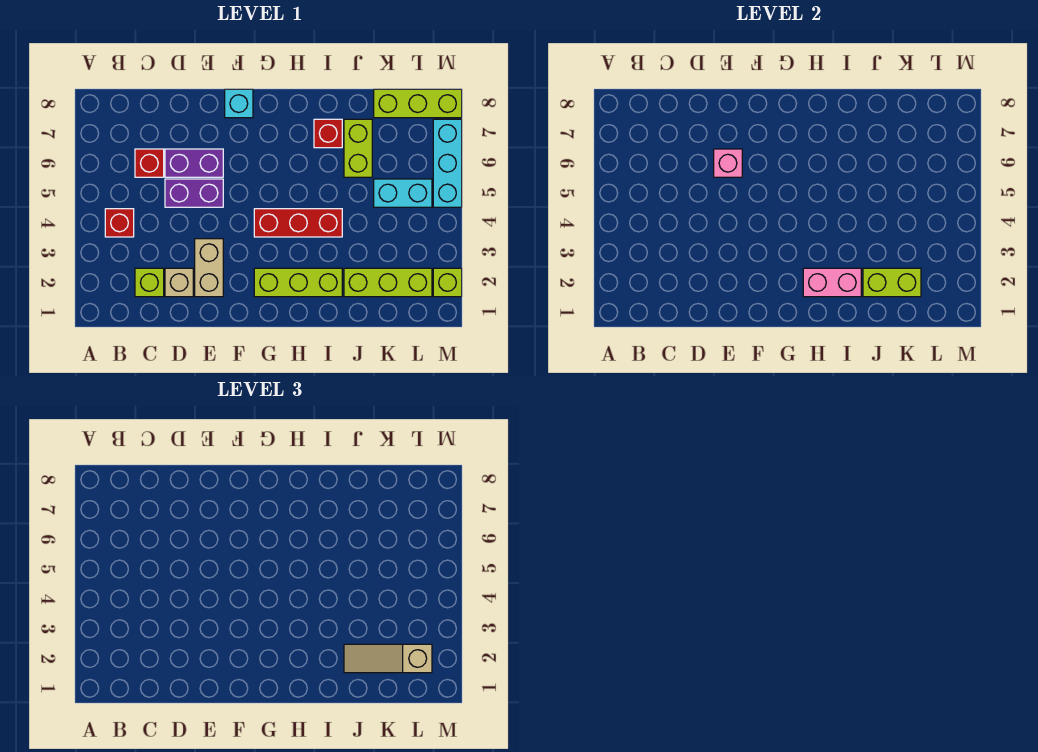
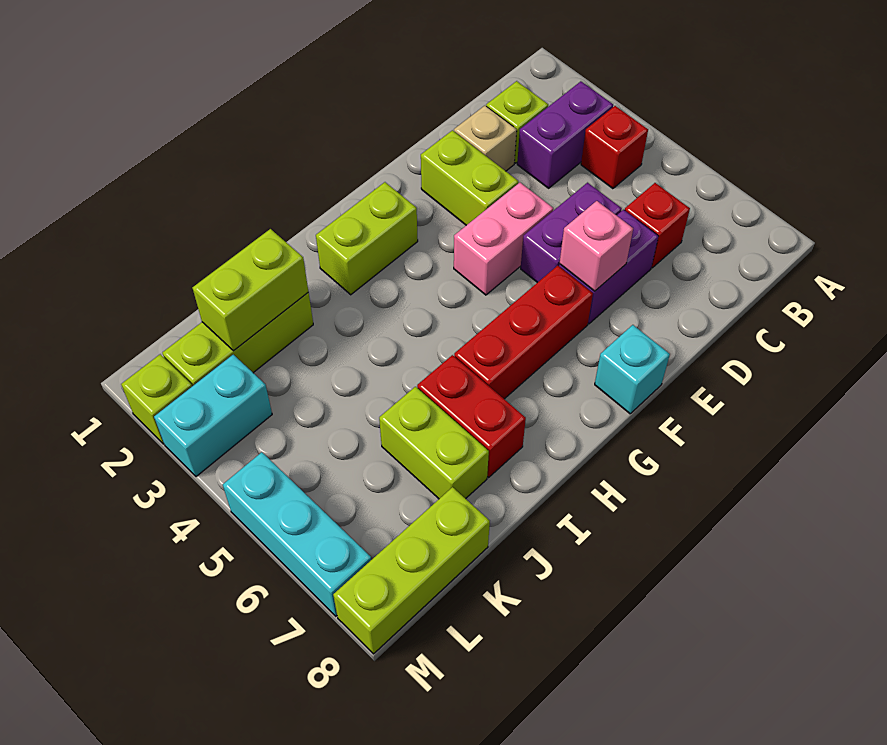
none -> purple 1x2 brick [517,81,613,188]
tan 1x2 brick [195,239,223,297] -> lime 1x2 brick [421,130,518,225]
lime 1x3 brick [254,268,342,297] -> lime 1x2 brick [316,182,418,295]
red 1x3 brick [254,209,342,237] -> red 1x3 brick moved to [454,266,593,399]
pink 1x2 brick [803,268,861,297] -> pink 1x2 brick moved to [454,183,553,295]
red 1x1 brick [314,119,342,148] -> red 1x2 brick [417,355,526,477]
tan 1x3 slope [344,644,432,673] -> none
cyan 1x2 brick [374,179,432,207] -> cyan 1x2 brick moved to [154,355,272,477]

